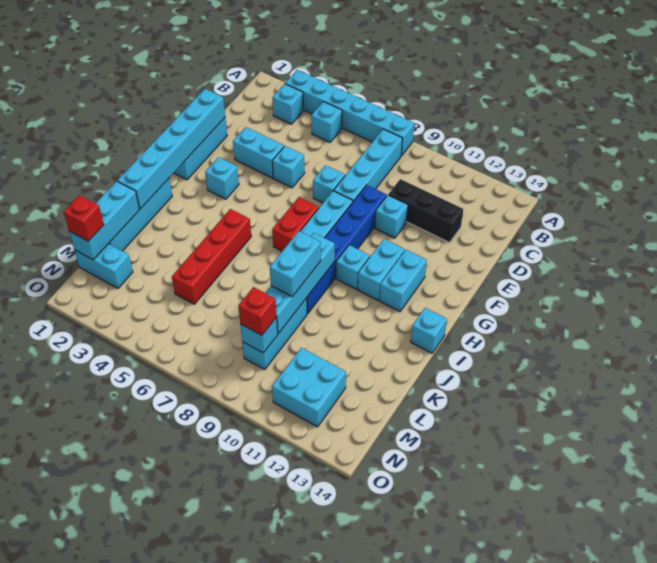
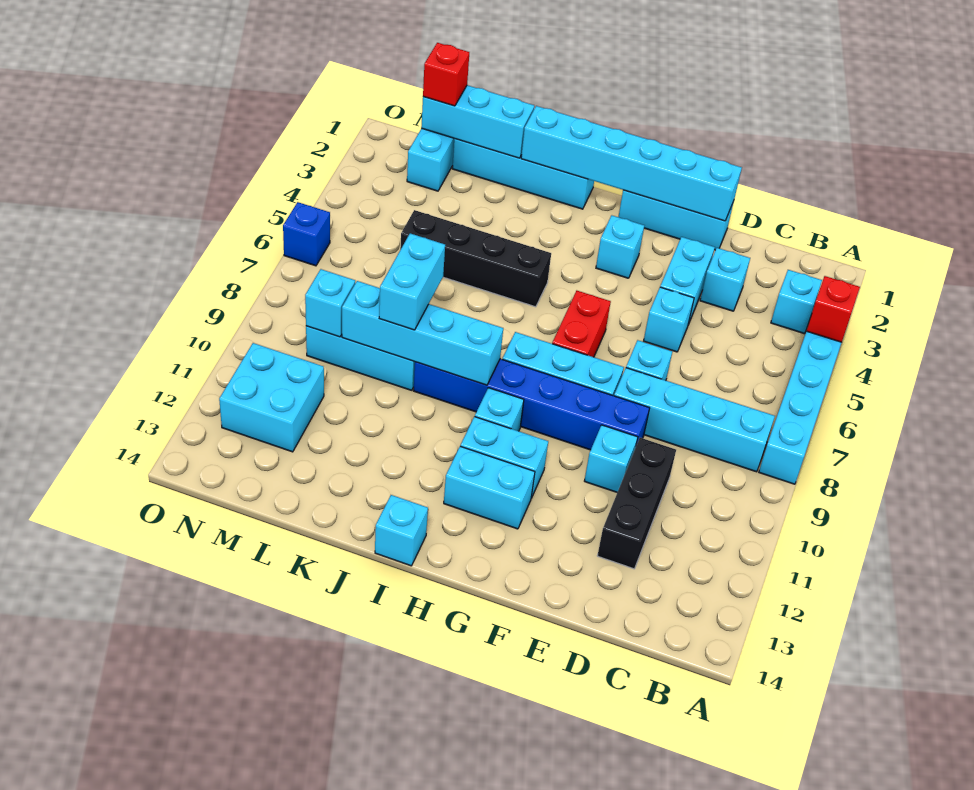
cyan 1x1 brick [311,102,342,142] -> cyan 1x1 brick moved to [700,248,750,311]
red 1x2 brick [272,197,319,251] -> red 1x2 brick turned to [552,291,611,357]
red 1x4 brick [172,209,251,304] -> black 1x4 brick [400,210,551,307]
cyan 1x2 brick [270,231,321,297] -> cyan 1x2 brick turned to [379,233,445,330]
red 1x1 brick [238,287,277,335] -> red 1x1 brick moved to [807,276,860,342]
none -> blue 1x1 brick [283,202,330,266]

